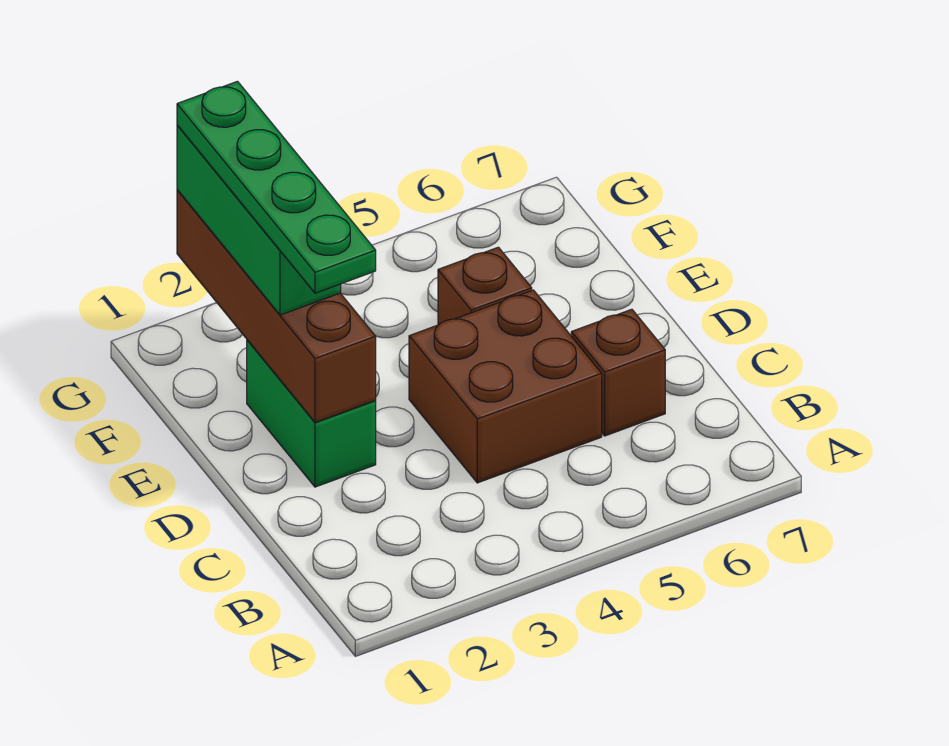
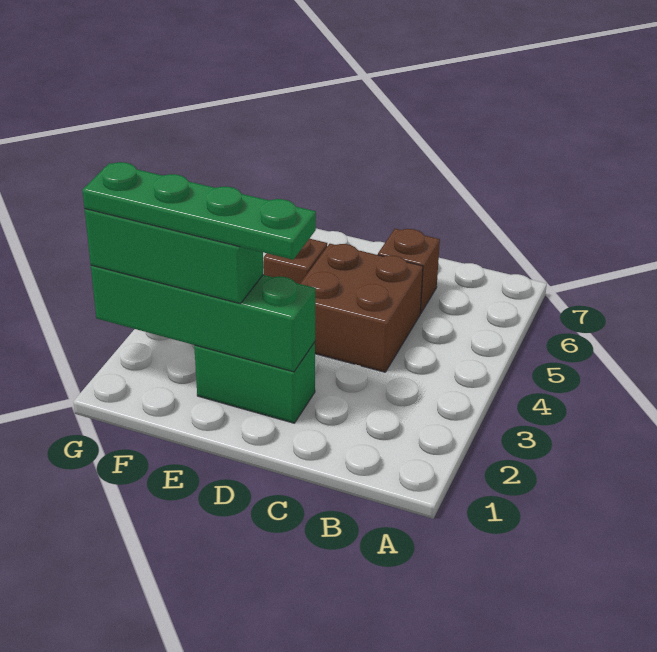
brown 1x4 brick [177,190,376,422] -> green 1x4 brick [91,265,315,372]

